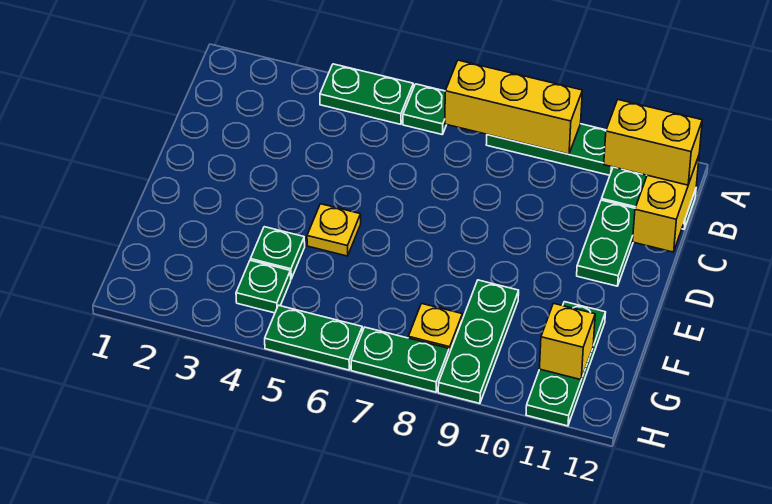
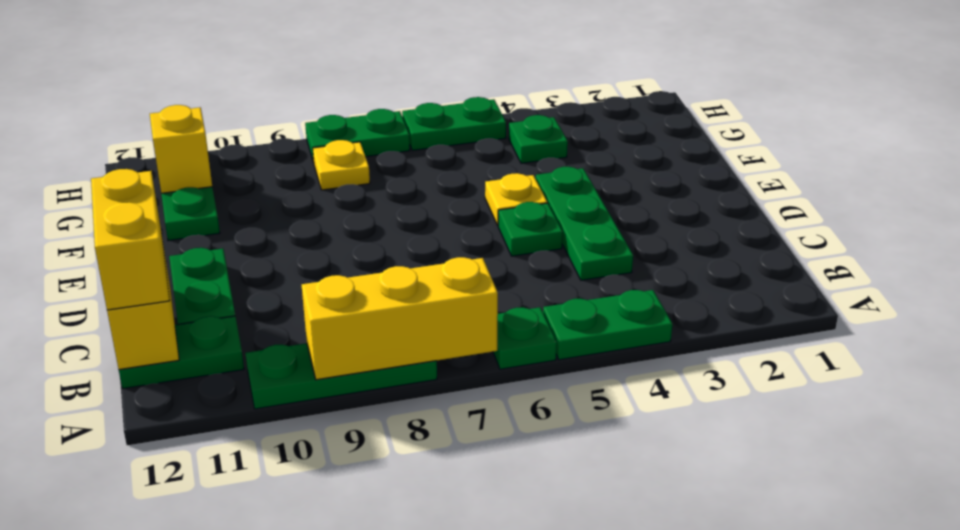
yellow 1x2 brick [604,100,702,185] -> yellow 1x2 brick turned to [91,169,170,310]
green 1x1 plate [251,227,305,279] -> green 1x1 plate moved to [498,202,563,256]
green 1x3 plate [438,280,519,403] -> green 1x3 plate moved to [536,167,633,280]

